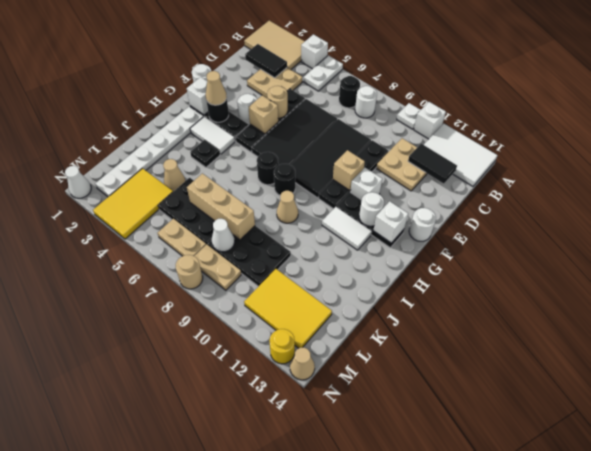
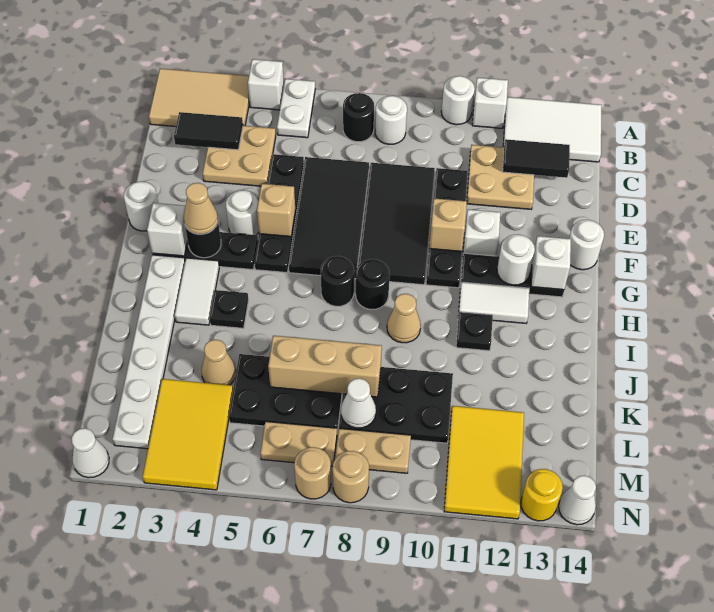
white 1x1 plate [397,103,420,129] -> white 1x1 round brick [441,76,475,125]
tan 1x1 round brick [267,86,288,118] -> tan 1x1 round brick moved to [294,447,331,499]
white 1x2 tile [190,117,235,154] -> white 1x2 tile turned to [175,258,219,325]
none -> black 1x1 plate [456,312,493,351]
yellow 2x3 tile [244,269,332,348] -> yellow 2x3 tile turned to [444,406,524,519]
tan 1x1 cone [290,347,315,380] -> white 1x1 cone [559,476,596,525]

